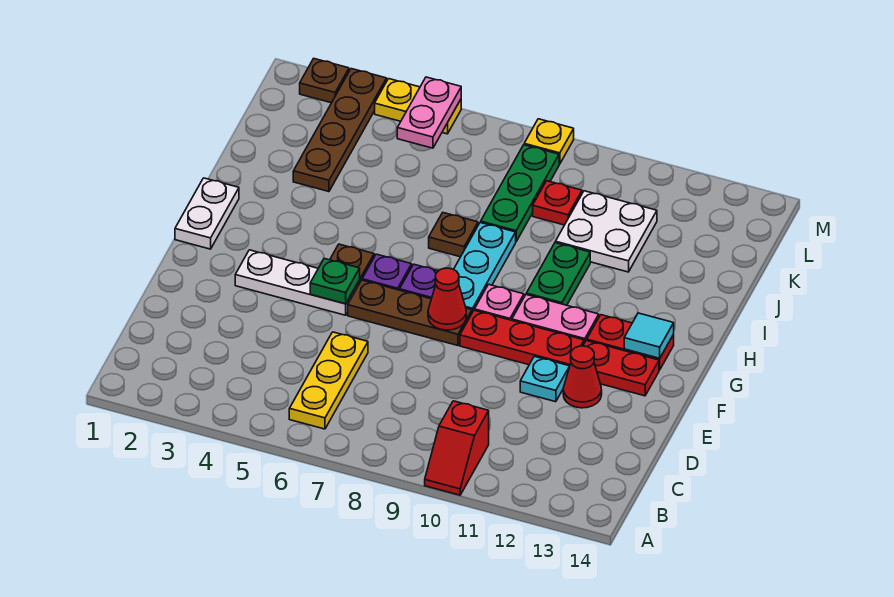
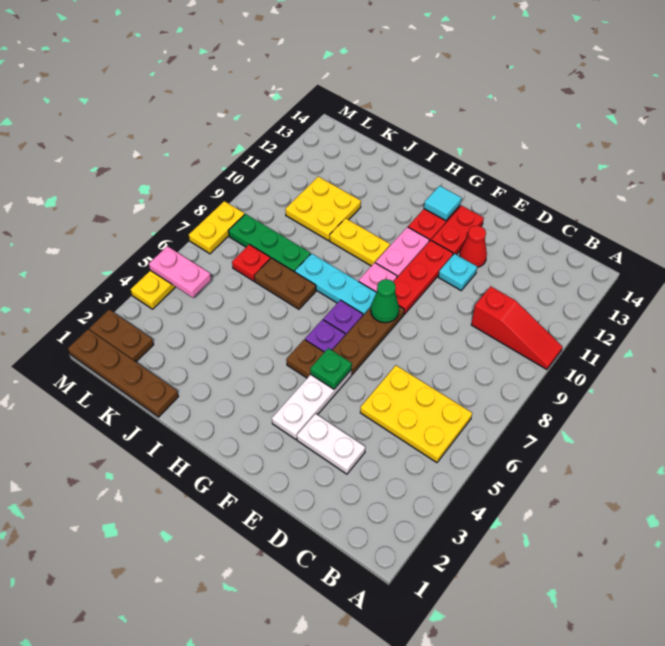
red 1x2 slope [425,401,489,495] -> red 1x3 slope [471,286,563,370]
yellow 1x3 plate [289,332,368,429] -> yellow 2x3 plate [360,365,472,463]
red 1x1 cone [428,268,466,330] -> green 1x1 cone [371,279,399,323]
white 1x2 plate [175,178,239,249] -> white 1x2 plate moved to [297,414,365,474]
green 1x2 plate [526,243,590,305] -> yellow 1x2 plate [330,218,390,266]
brown 1x1 plate [429,213,478,257] -> brown 1x2 plate [254,258,316,309]
brown 1x4 plate [293,69,387,192] -> brown 1x4 plate moved to [68,329,178,417]
white 2x2 plate [555,191,657,272] -> yellow 2x2 plate [285,176,361,241]
red 1x1 plate [533,181,582,225] -> red 1x1 plate moved to [232,244,270,281]
brown 1x1 plate [300,59,349,103] -> brown 1x2 plate [89,310,154,362]
yellow 1x1 plate [524,119,574,164] -> yellow 1x2 plate [189,201,245,254]

